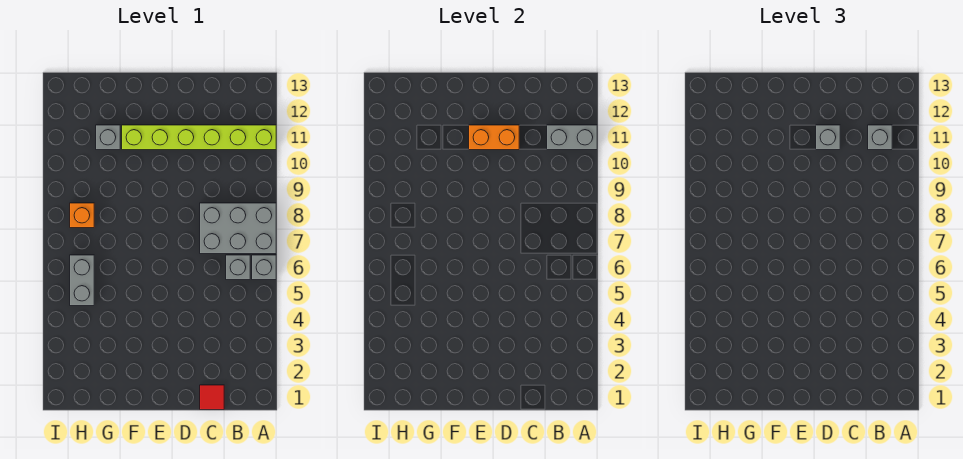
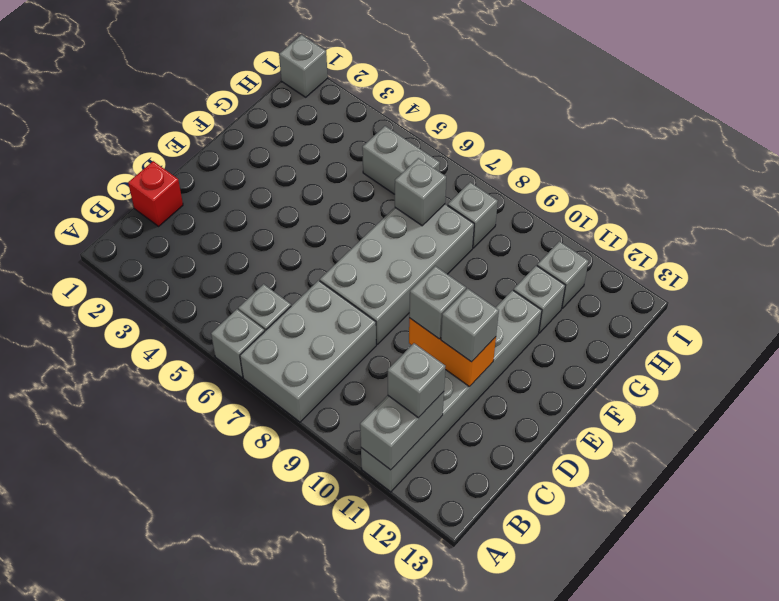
lime 1x6 brick [122,125,276,150] -> grey 1x6 brick [361,290,542,492]
red 1x1 tile [200,385,224,410] -> red 1x1 brick [128,161,183,226]
none -> grey 2x4 brick [320,204,474,344]
none -> grey 1x1 brick [409,266,466,339]
orange 1x2 brick [469,125,519,150] -> orange 1x2 brick turned to [409,318,496,387]
none -> grey 1x1 brick [395,158,446,226]
orange 1x1 brick [70,203,94,228] -> grey 1x1 brick [448,182,498,248]
none -> grey 1x1 brick [537,241,589,309]
none -> grey 1x1 brick [279,35,328,97]

